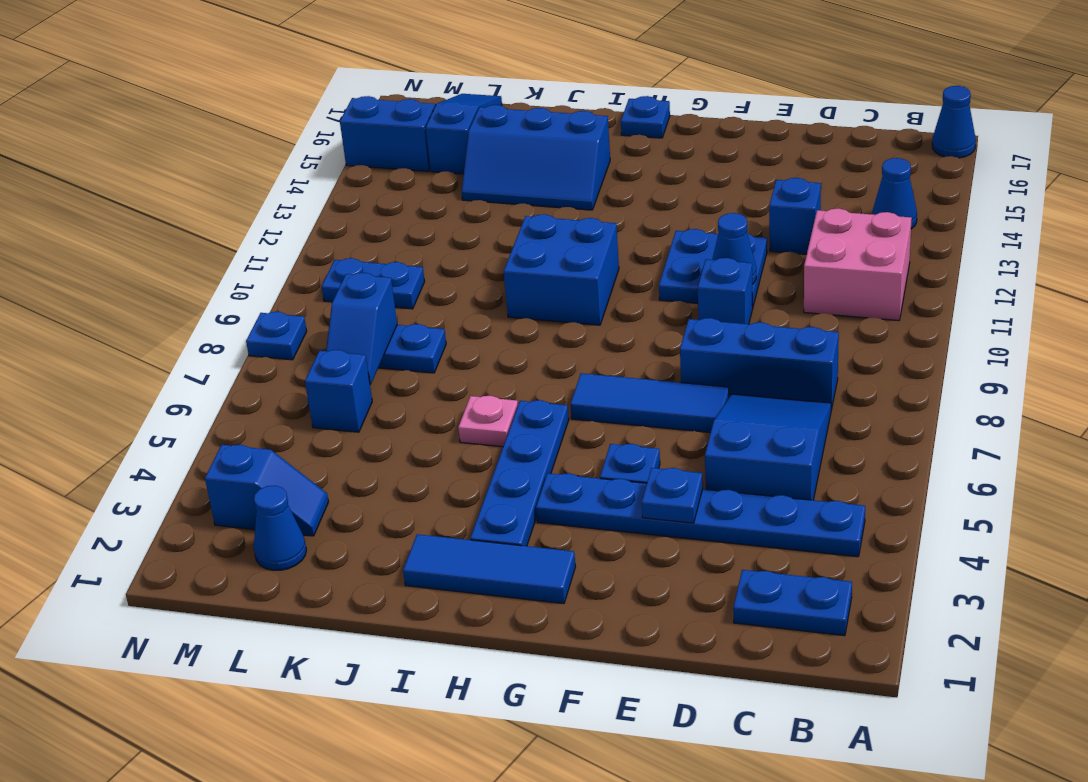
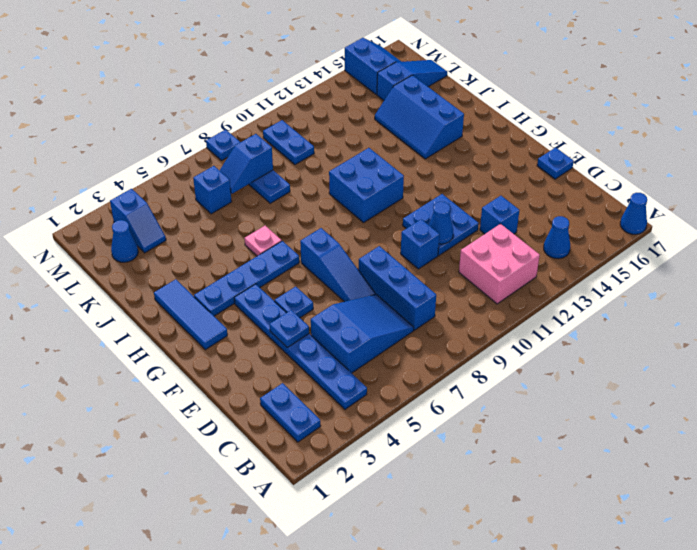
blue 1x3 tile [570,373,729,433] -> blue 1x3 slope [300,228,375,302]
blue 1x1 plate [621,96,670,138] -> blue 1x1 plate moved to [537,147,574,179]

